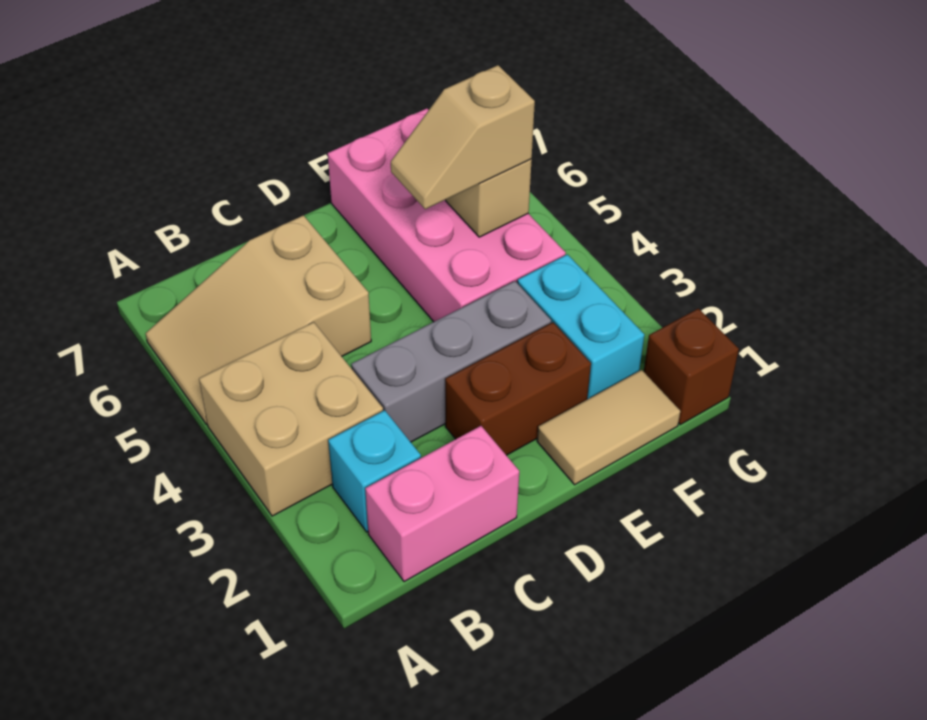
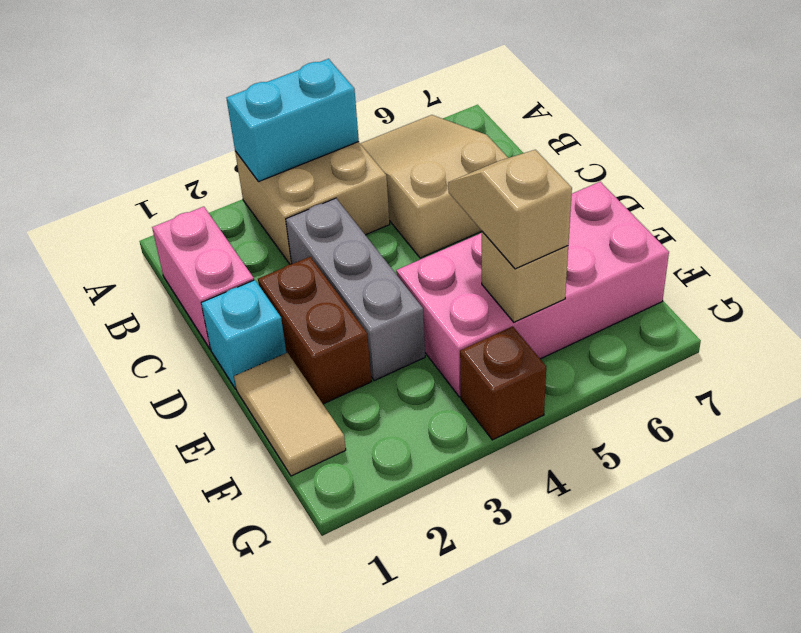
cyan 1x1 brick [328,410,421,532] -> cyan 1x1 brick moved to [201,280,286,389]
cyan 1x2 brick [517,254,644,399] -> cyan 1x2 brick moved to [227,59,359,182]
brown 1x1 brick [644,309,739,425] -> brown 1x1 brick moved to [460,326,546,440]

